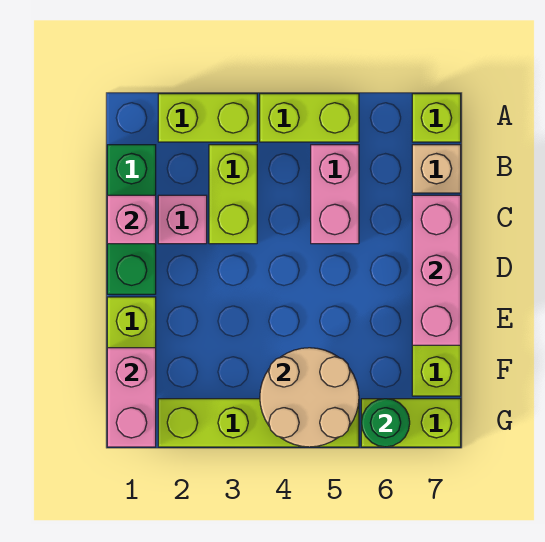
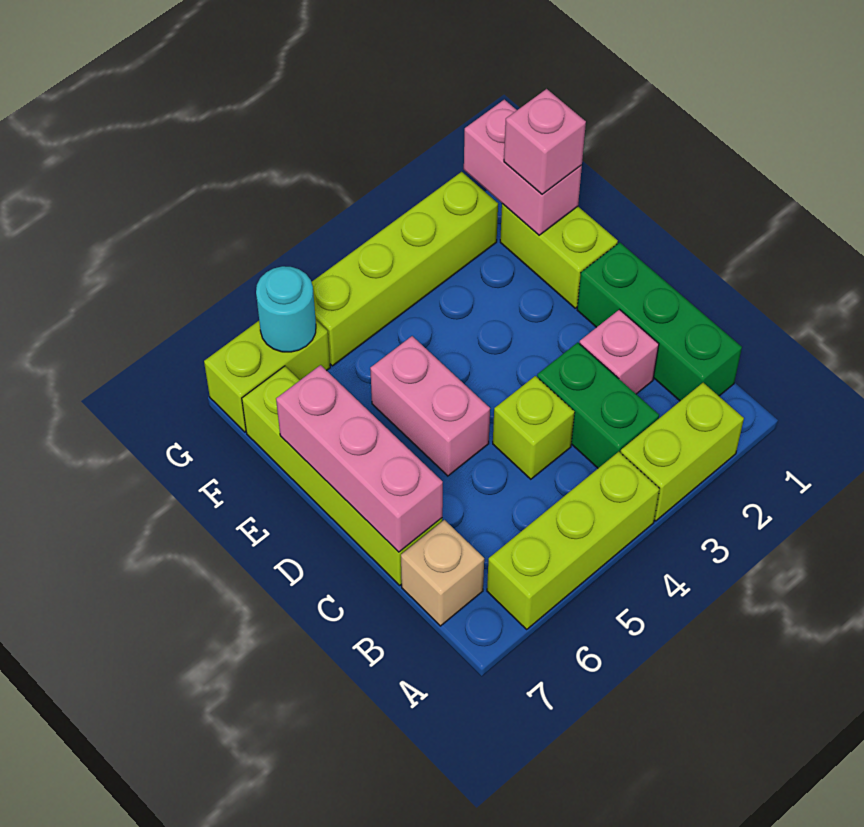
lime 1x2 brick [260,94,359,142] -> lime 1x3 brick [487,452,660,629]
lime 1x1 brick [412,94,461,142] -> lime 1x1 brick moved to [493,376,575,479]
lime 1x2 brick [209,145,257,244] -> green 1x2 brick [537,342,659,468]
pink 1x2 brick [311,145,359,244] -> pink 1x2 brick moved to [370,336,490,476]
pink 1x1 brick [107,195,156,244] -> pink 1x1 brick moved to [504,89,586,194]
tan 2x2 round brick [260,348,359,447] -> none
green 1x1 round brick [361,399,410,447] -> cyan 1x1 round brick [256,266,316,352]

